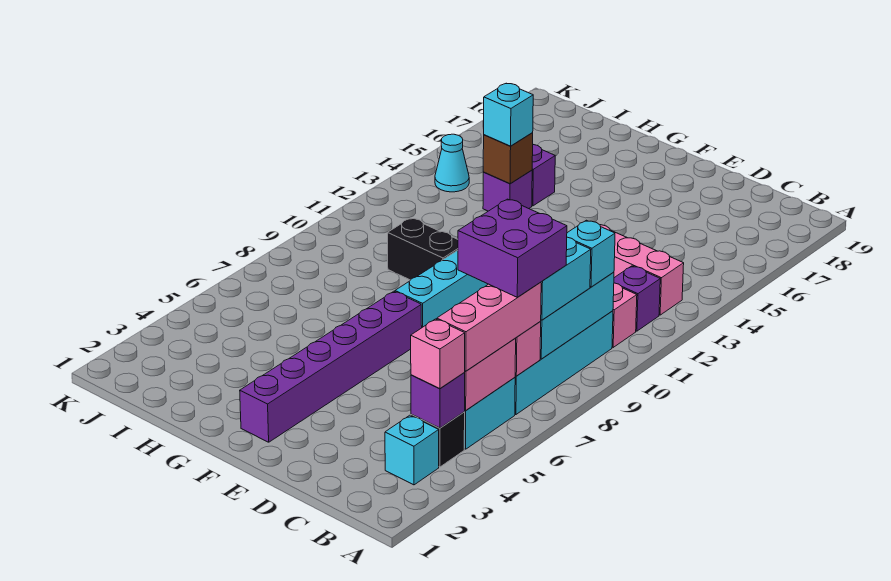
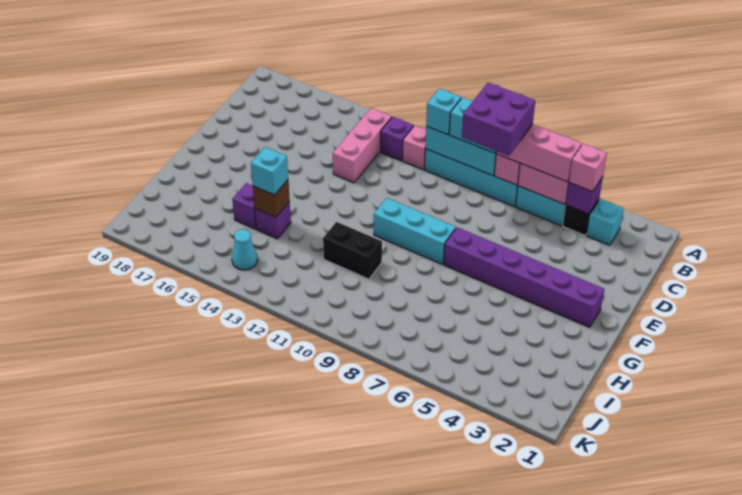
black 1x2 brick [388,218,458,280] -> black 1x2 brick turned to [323,222,382,279]

